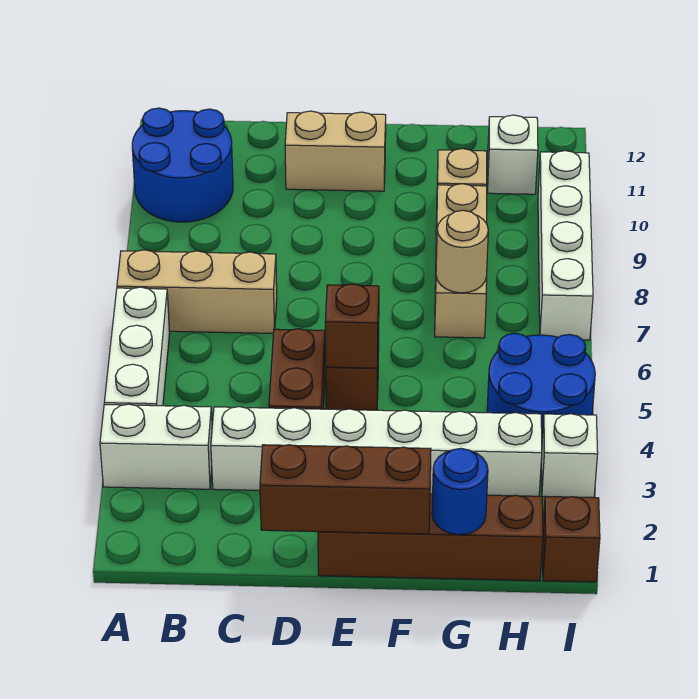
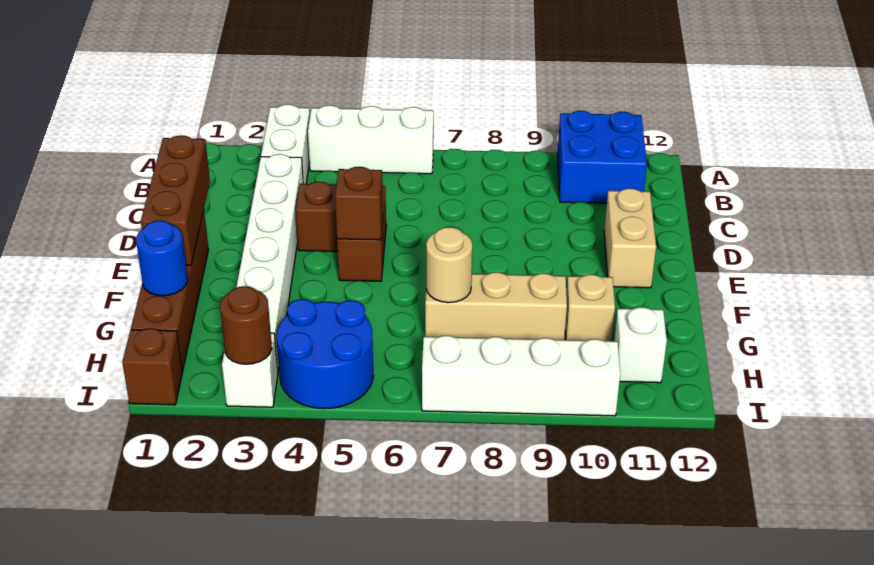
tan 1x3 brick [117,250,277,333] -> none
blue 2x2 round brick [132,108,233,222] -> blue 2x2 brick [558,111,647,203]
none -> brown 1x1 round brick [220,286,272,364]

